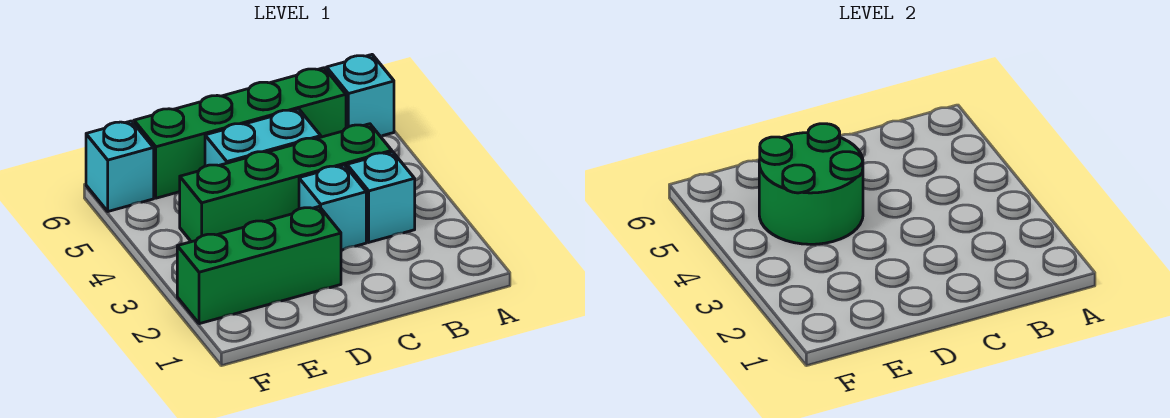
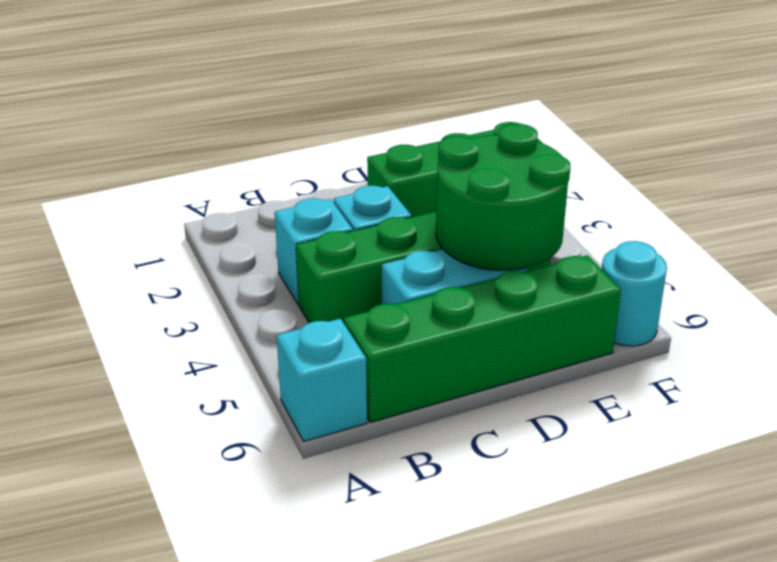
cyan 1x1 brick [86,121,154,211] -> cyan 1x1 round brick [602,241,667,346]

